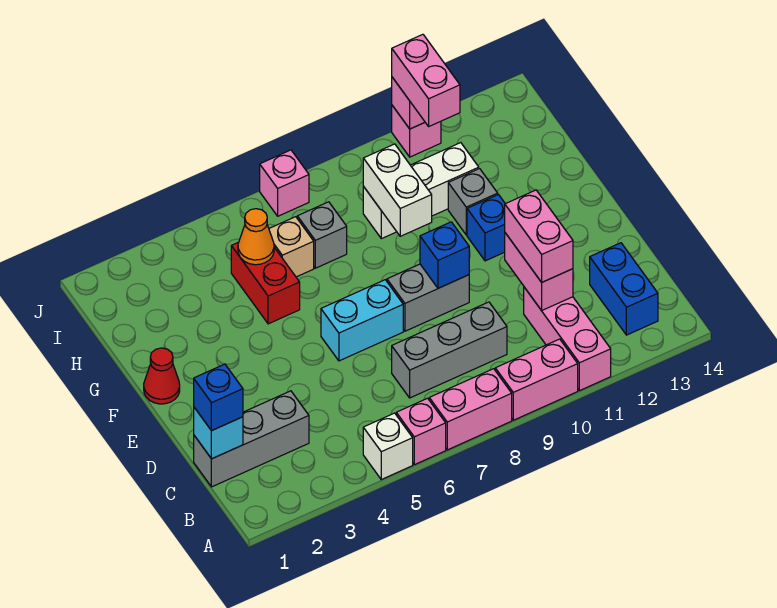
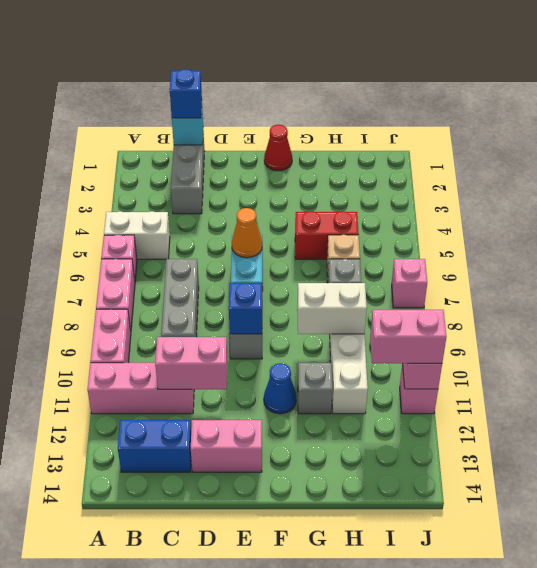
white 1x1 brick [363,413,413,479] -> white 1x2 brick [104,211,170,259]
pink 1x2 brick [505,190,573,282] -> pink 1x2 brick moved to [191,420,262,472]
blue 1x1 brick [467,195,505,261] -> blue 1x1 cone [264,363,296,414]
orange 1x1 cone [238,209,274,265] -> orange 1x1 cone moved to [232,208,262,258]

